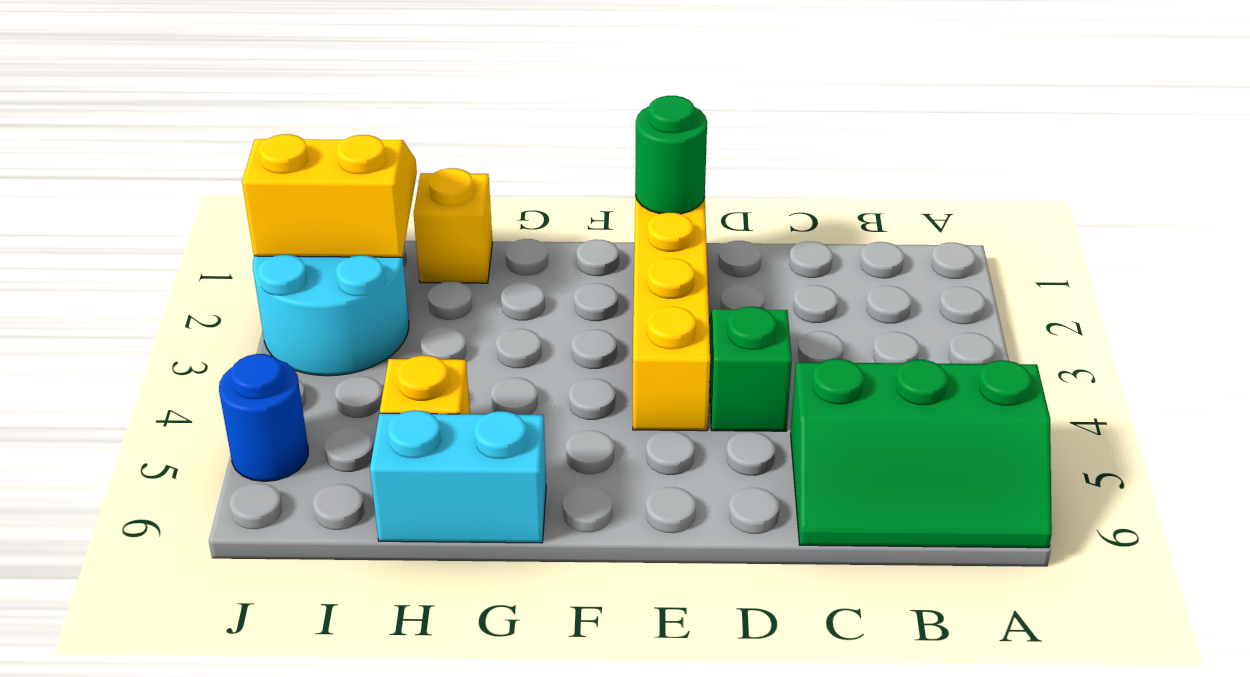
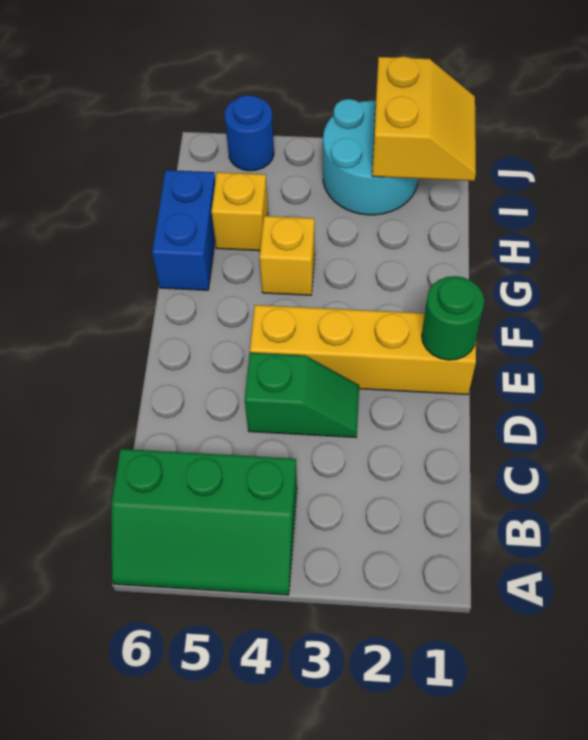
green 2x3 slope [791,359,1052,548] -> green 2x3 slope turned to [112,449,297,595]
cyan 1x2 brick [370,410,546,543] -> blue 1x2 brick [152,170,215,290]
yellow 1x1 brick [414,168,492,283] -> yellow 1x1 brick moved to [260,216,315,295]

